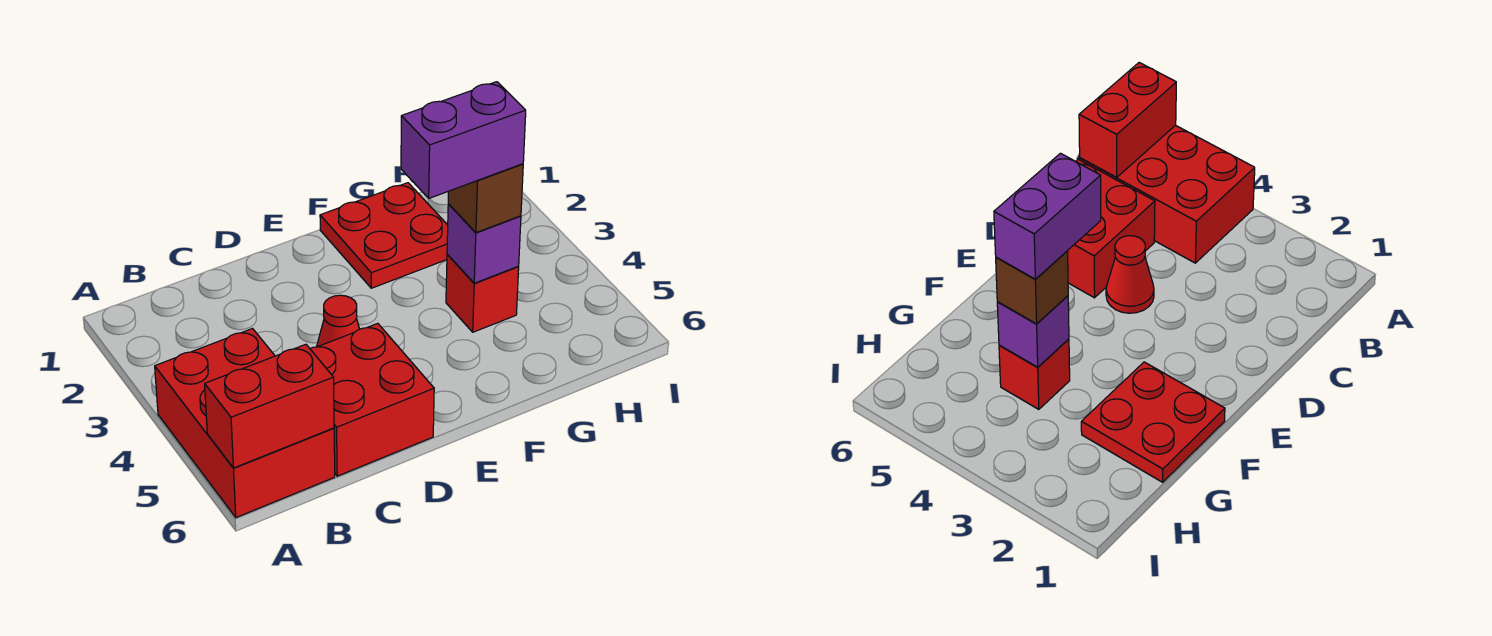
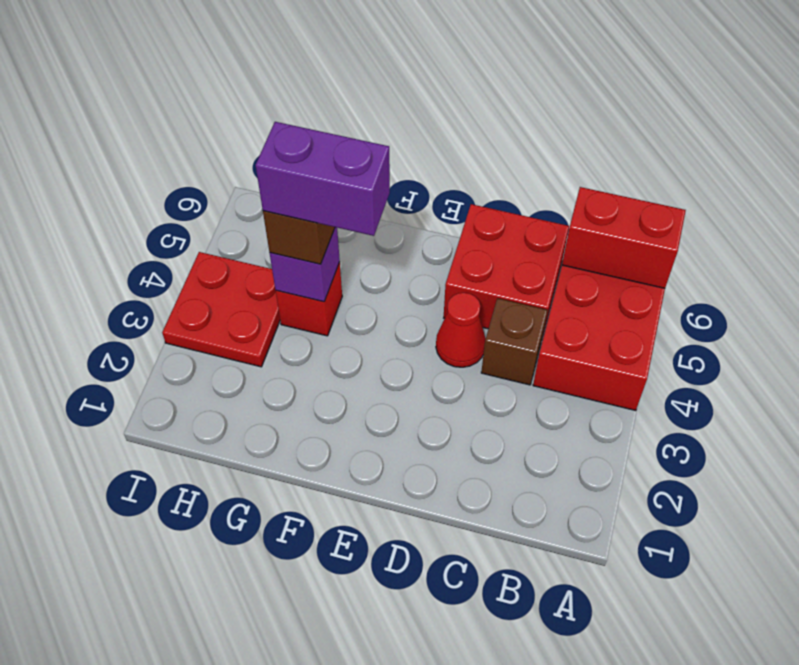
none -> brown 1x1 brick [481,298,548,385]
red 2x2 plate [320,183,448,288] -> red 2x2 plate moved to [162,252,280,367]

